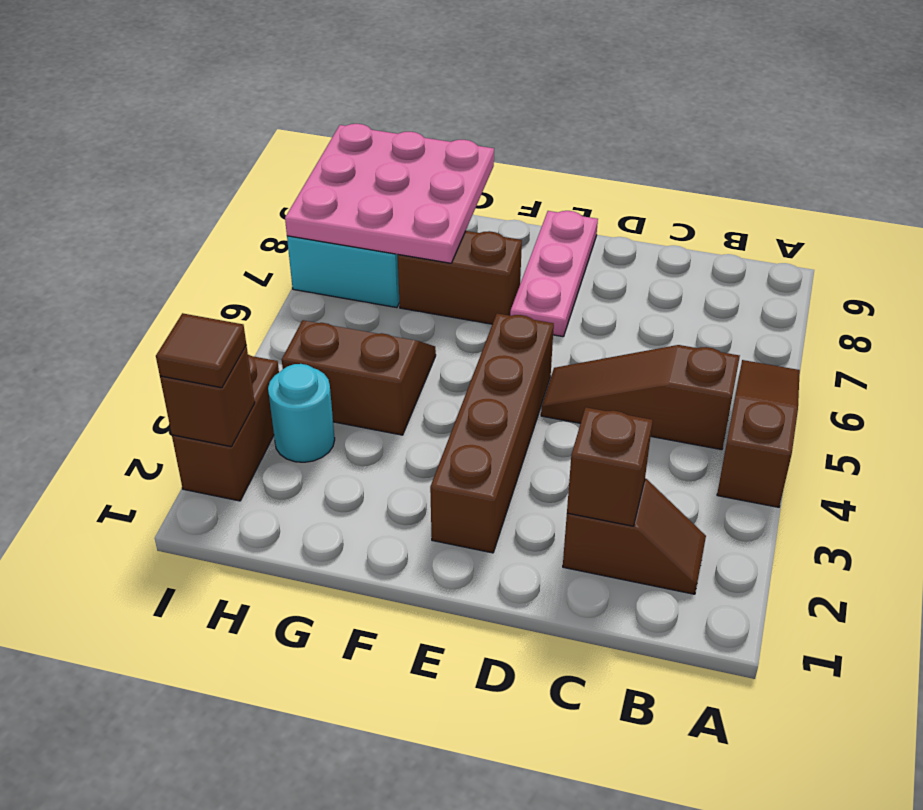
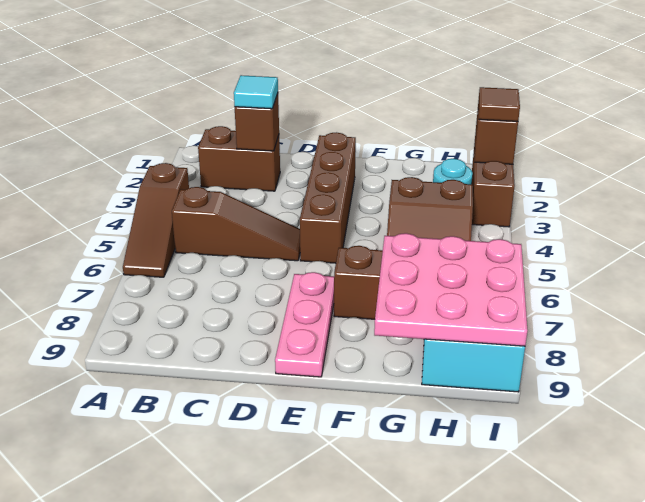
brown 1x2 slope [563,479,706,594] -> brown 1x2 brick [198,126,280,191]
none -> cyan 1x1 tile [234,75,278,109]

